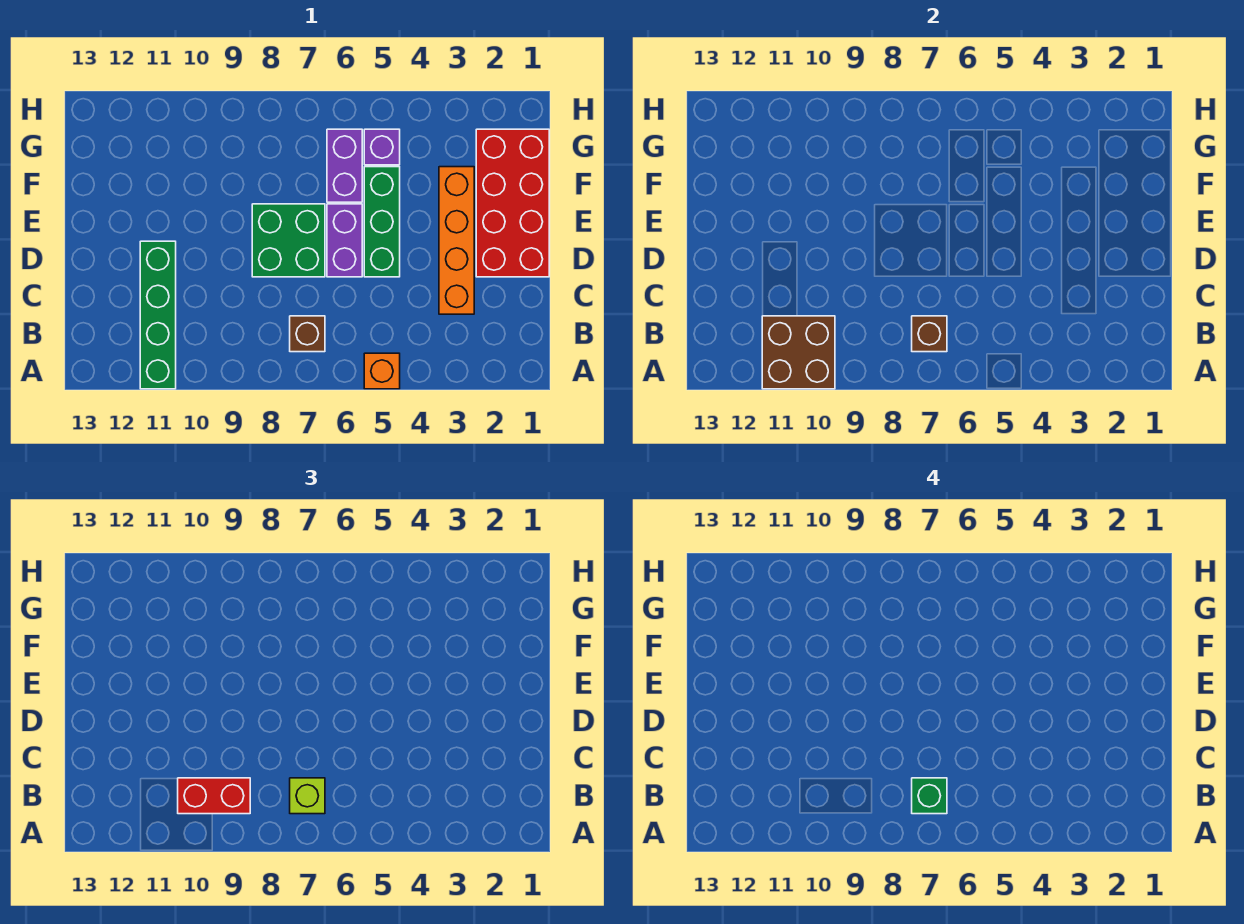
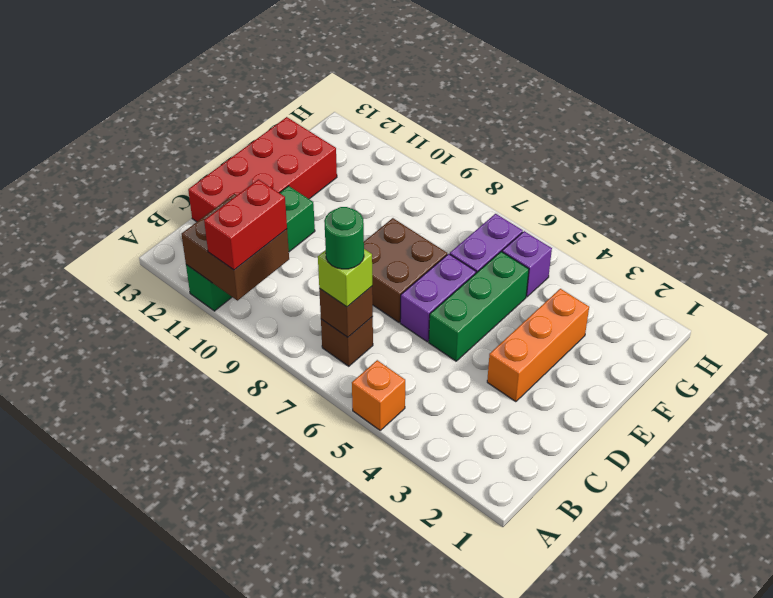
green 1x1 brick [912,778,947,814] -> green 1x1 round brick [324,207,364,269]
red 1x2 brick [178,778,250,814] -> red 1x2 brick turned to [204,179,287,270]
orange 1x4 brick [439,167,474,314] -> orange 1x3 brick [487,289,589,402]
red 2x4 brick [476,129,549,277] -> red 2x4 brick moved to [188,117,337,222]
green 2x2 brick [252,204,325,277] -> brown 2x2 brick [364,218,447,323]

